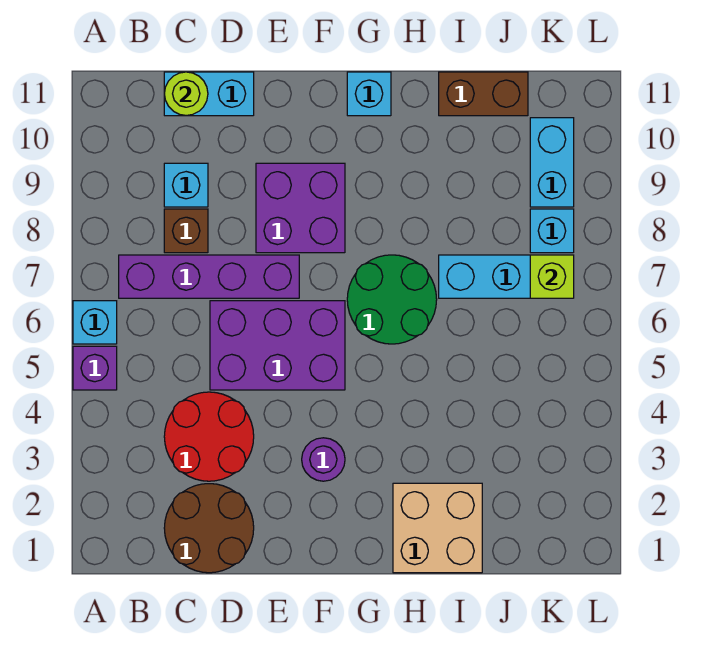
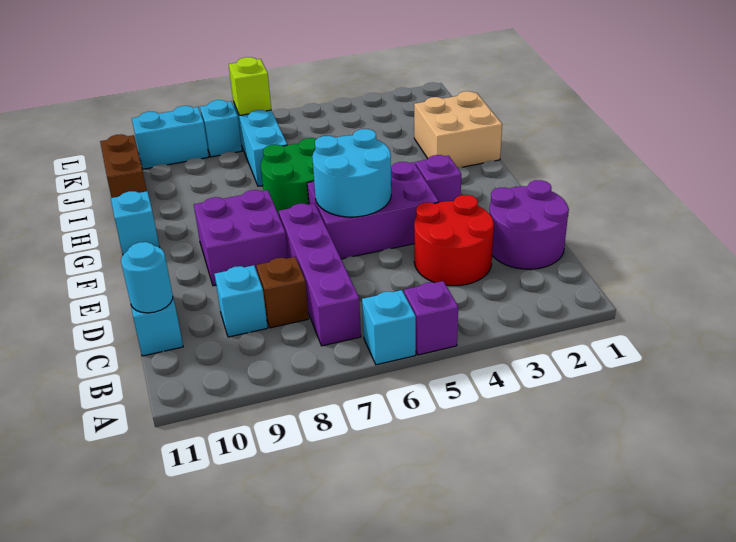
brown 2x2 round brick [164,484,254,573] -> purple 2x2 round brick [489,180,569,269]
lime 1x1 round brick [164,72,208,116] -> cyan 1x1 round brick [121,242,173,313]
purple 2x3 brick [210,301,345,390] -> purple 2x3 brick turned to [307,162,439,259]
none -> cyan 2x2 round brick [312,129,391,217]
purple 1x1 round brick [302,438,345,481] -> purple 1x1 brick [415,155,461,202]

